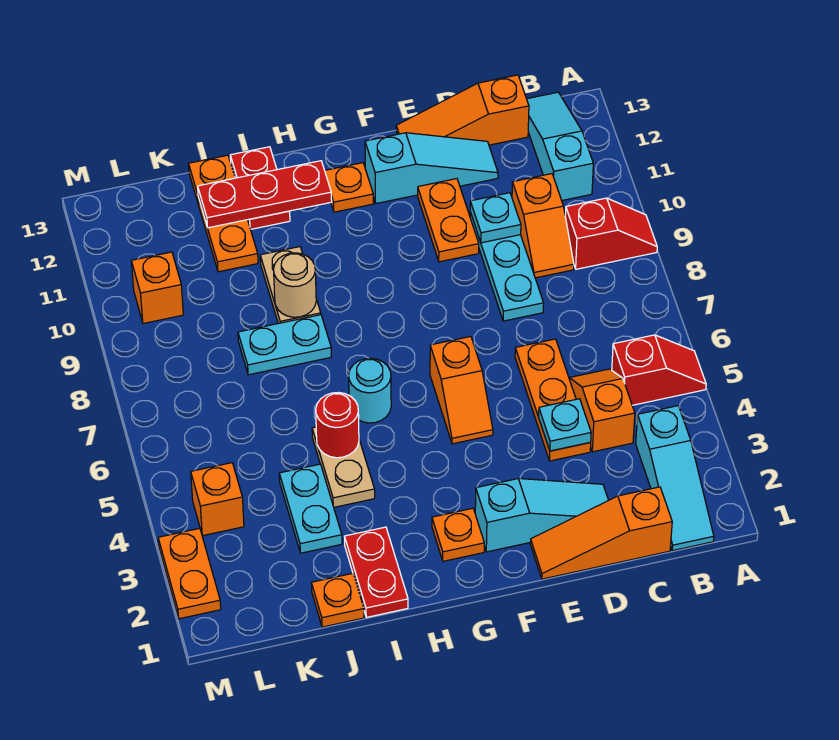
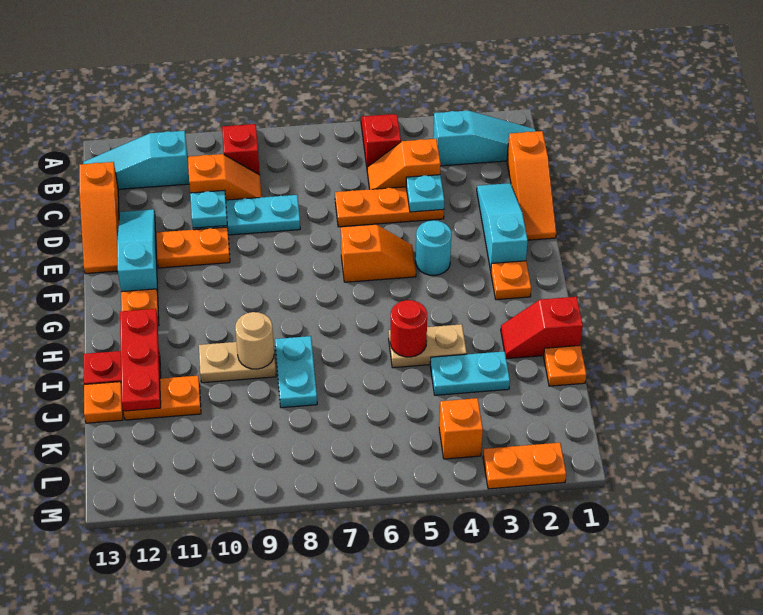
cyan 1x1 round brick [349,358,391,423] -> cyan 1x1 round brick moved to [416,220,451,275]
red 1x2 plate [344,527,408,617] -> red 1x2 slope [501,297,583,359]
orange 1x1 brick [131,252,183,324] -> none

